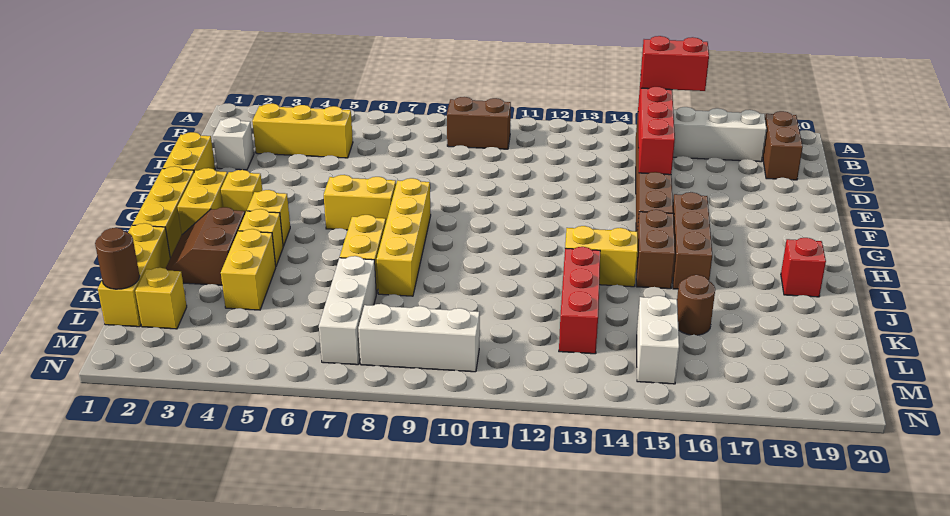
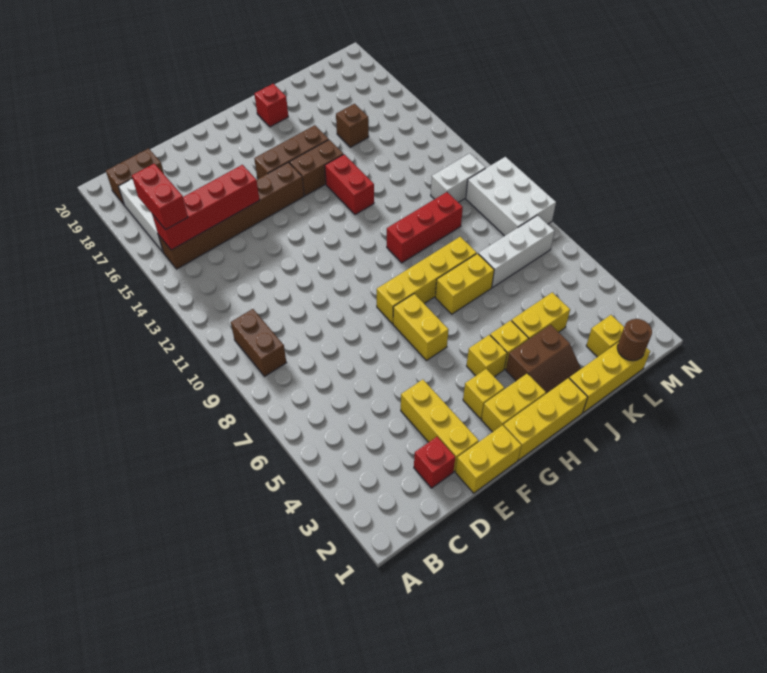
yellow 1x3 brick [252,103,353,158] -> yellow 1x3 brick moved to [401,380,479,471]
white 1x1 brick [213,118,254,170] -> red 1x1 brick [414,437,455,488]
yellow 1x2 brick [565,226,638,287] -> red 1x2 brick [325,154,374,215]
red 1x3 brick [559,247,600,354] -> red 1x3 brick moved to [387,192,463,263]
brown 1x1 round brick [677,275,715,335] -> brown 1x1 brick [336,104,369,147]
white 1x2 brick [637,296,679,384] -> white 1x2 brick moved to [431,153,485,202]
white 1x3 brick [358,304,480,372] -> white 2x3 brick [466,157,556,236]

